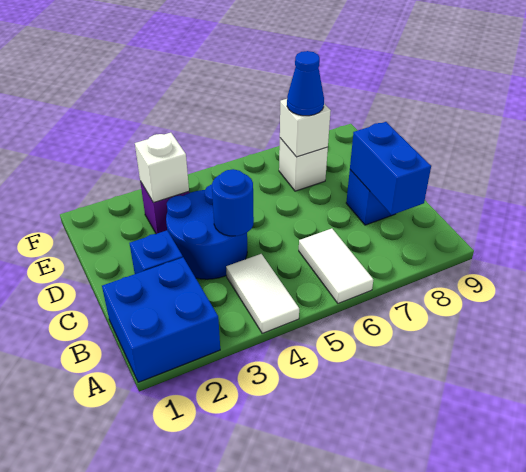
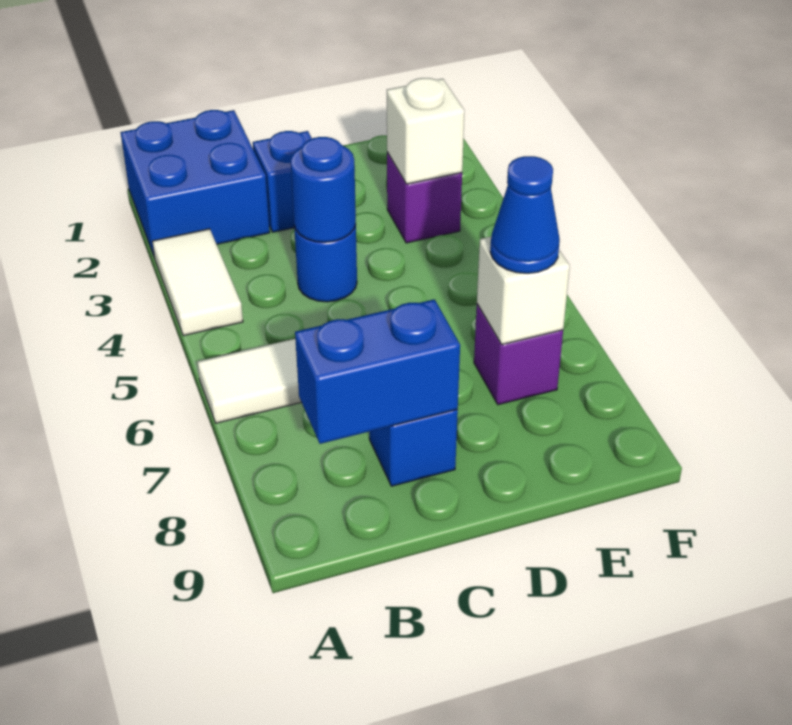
white 1x2 tile [226,254,299,333] -> white 1x2 tile turned to [152,229,243,336]
blue 2x2 round brick [166,184,247,279] -> blue 1x1 round brick [294,224,357,302]
white 1x1 brick [279,138,328,191] -> purple 1x1 brick [474,304,563,405]

